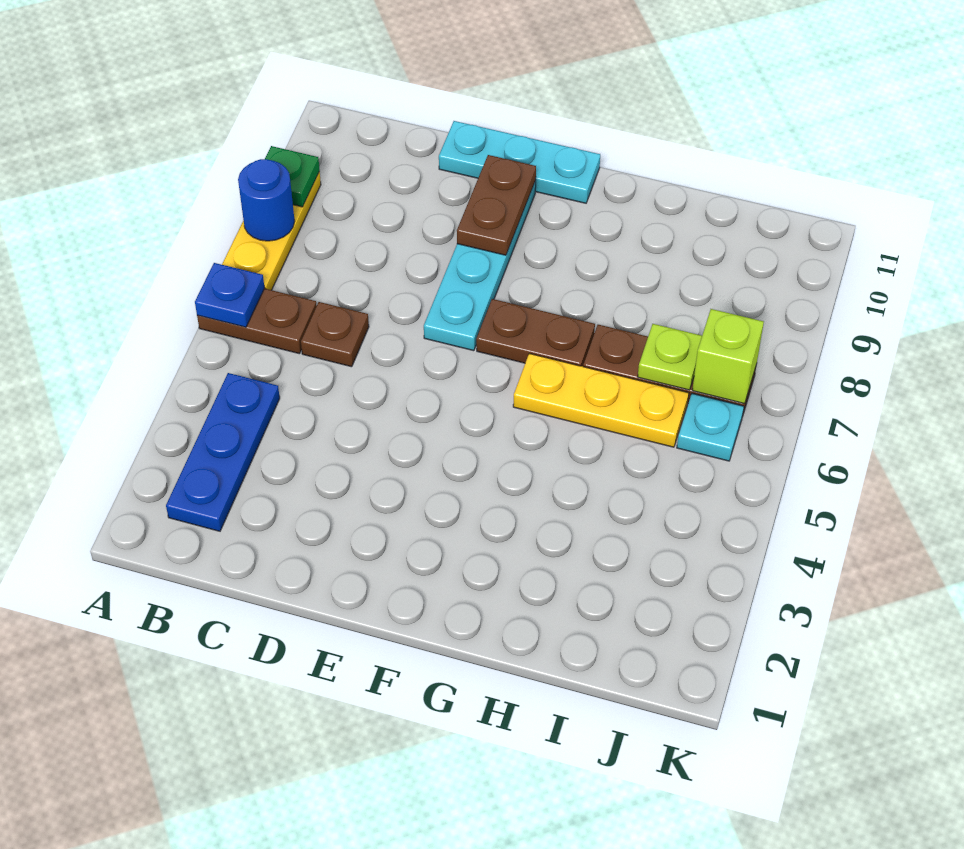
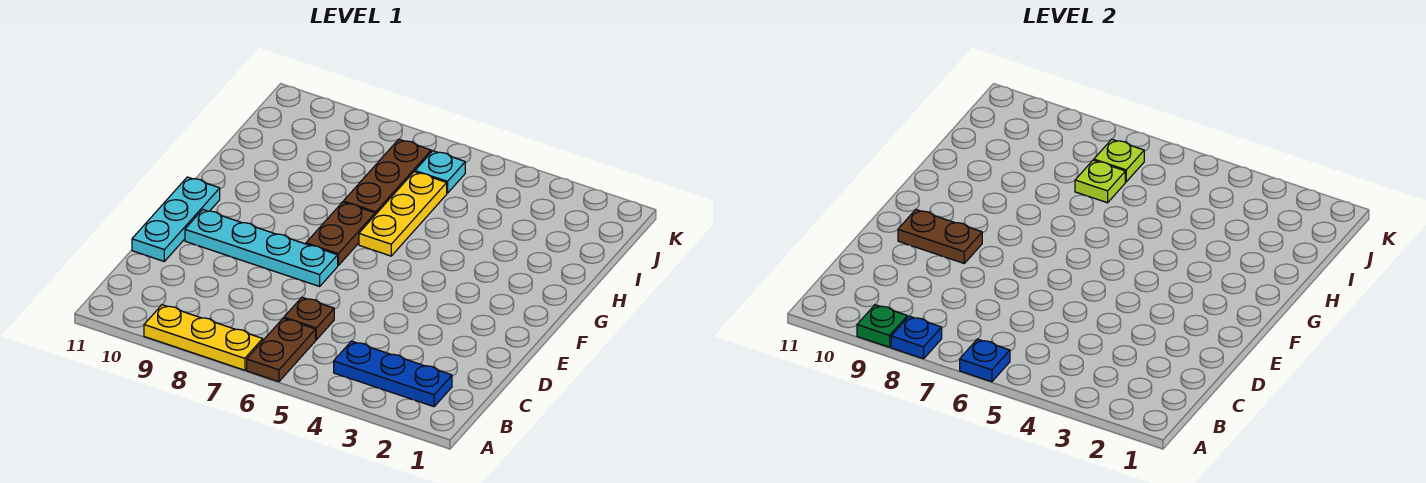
blue 1x1 round brick [238,159,295,241] -> blue 1x1 plate [891,316,942,359]
lime 1x1 brick [692,309,764,404] -> lime 1x1 plate [1094,139,1144,182]

